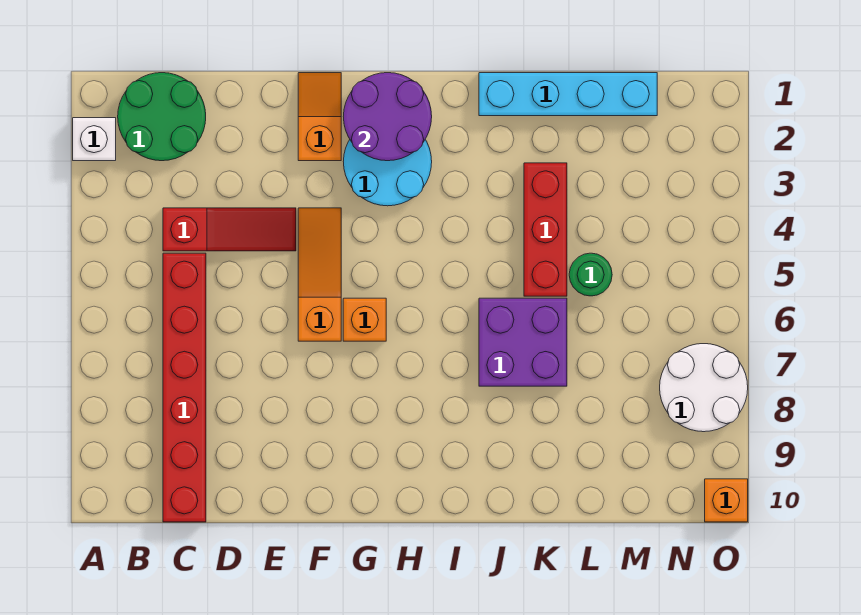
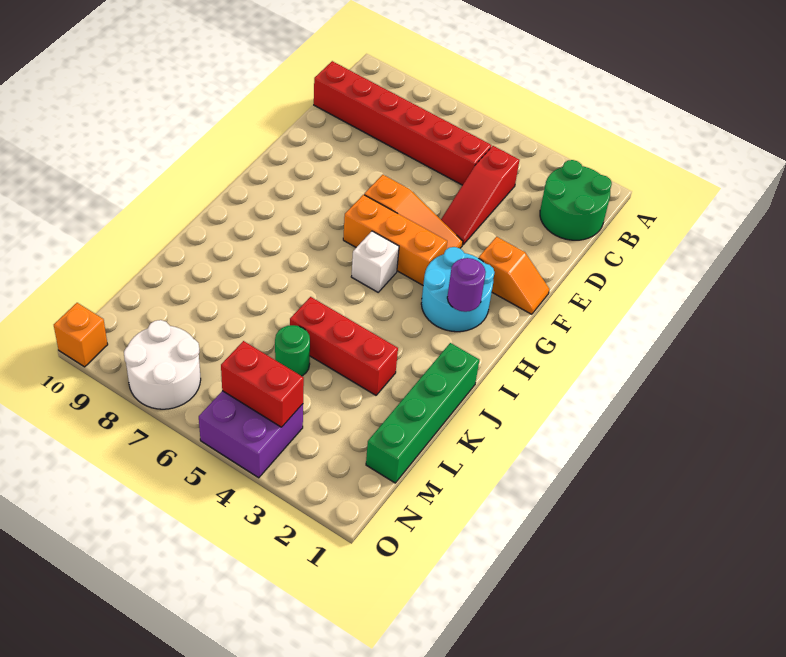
white 1x1 brick [73,118,116,161] -> white 1x1 brick moved to [351,231,399,292]
purple 2x2 round brick [343,73,432,161] -> purple 1x1 round brick [447,258,486,312]
orange 1x1 brick [343,298,386,341] -> orange 1x3 brick [343,195,447,285]
cyan 1x4 brick [479,73,657,116] -> green 1x4 brick [366,343,479,483]
purple 2x2 brick [479,298,567,386] -> purple 2x2 brick moved to [199,391,303,478]
none -> red 1x2 brick [221,341,304,427]

